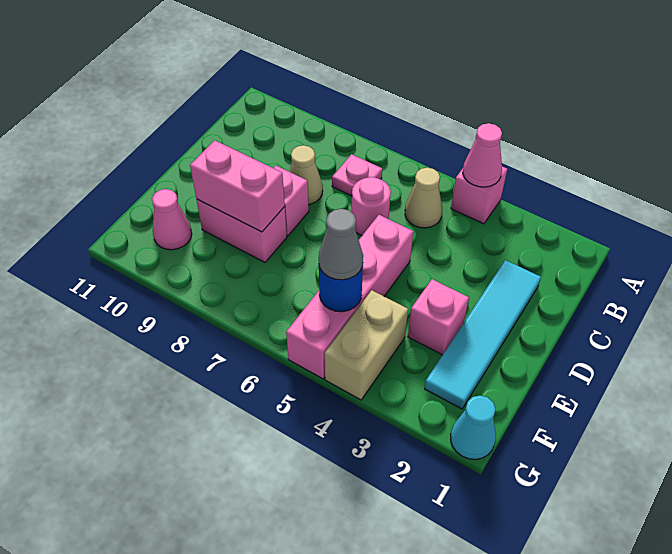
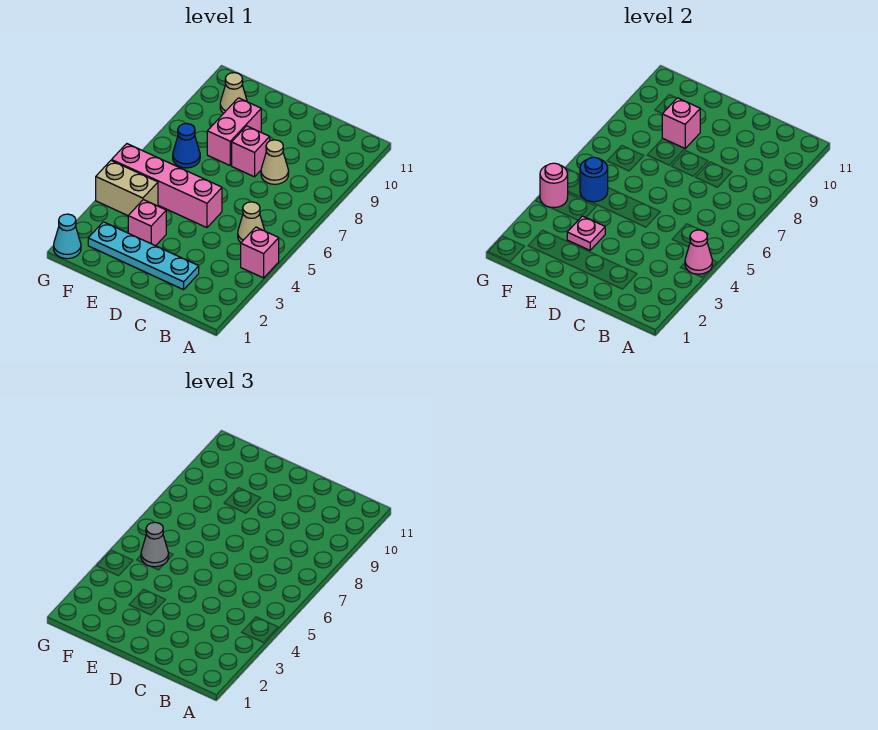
pink 1x1 plate [332,154,382,196] -> pink 1x1 plate moved to [567,216,605,250]
cyan 1x4 tile [425,260,541,409] -> cyan 1x4 plate [88,222,199,290]
pink 1x1 round brick [352,177,391,236] -> pink 1x1 round brick moved to [540,163,568,208]
pink 1x2 brick [190,140,285,232] -> pink 1x1 brick [662,98,700,149]
none -> blue 1x1 cone [173,124,200,168]
pink 1x1 cone [152,189,192,250] -> tan 1x1 cone [220,73,247,114]

